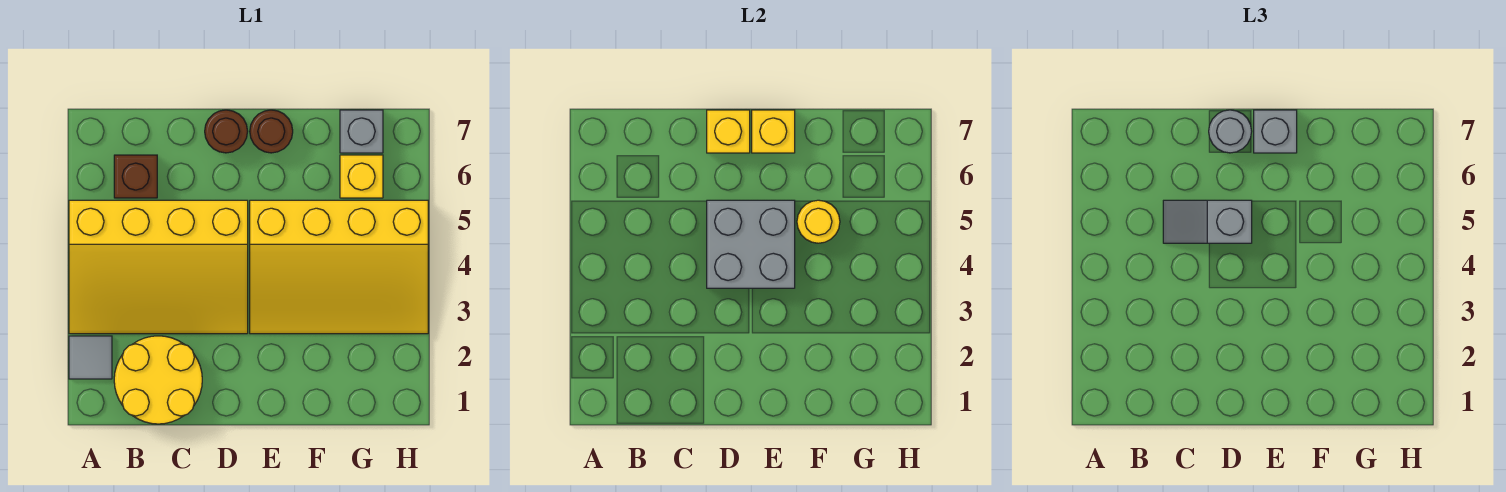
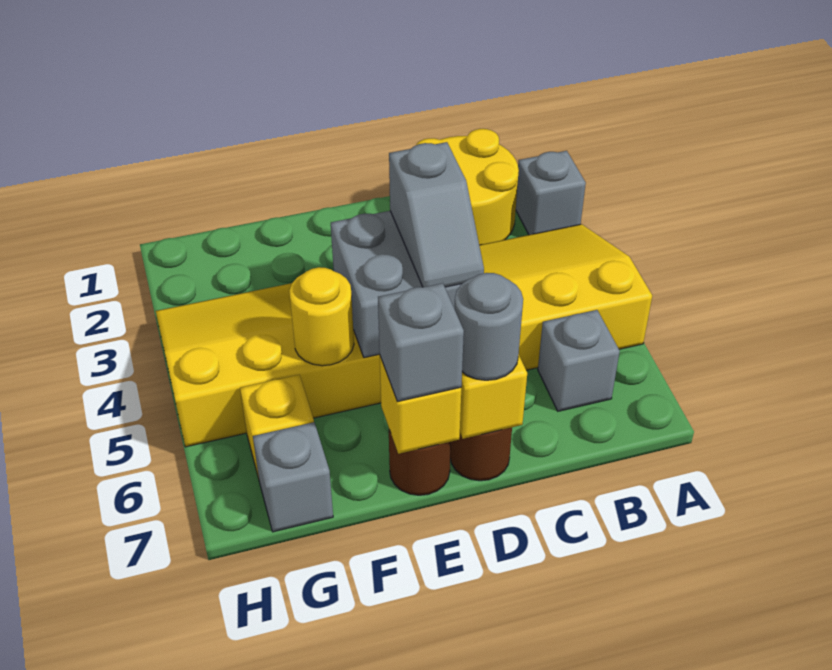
grey 1x1 tile [69,336,112,379] -> grey 1x1 brick [516,151,586,235]
brown 1x1 brick [114,155,157,198] -> grey 1x1 brick [538,310,620,411]
grey 1x2 slope [1163,200,1252,243] -> grey 1x2 slope turned to [389,142,484,287]

